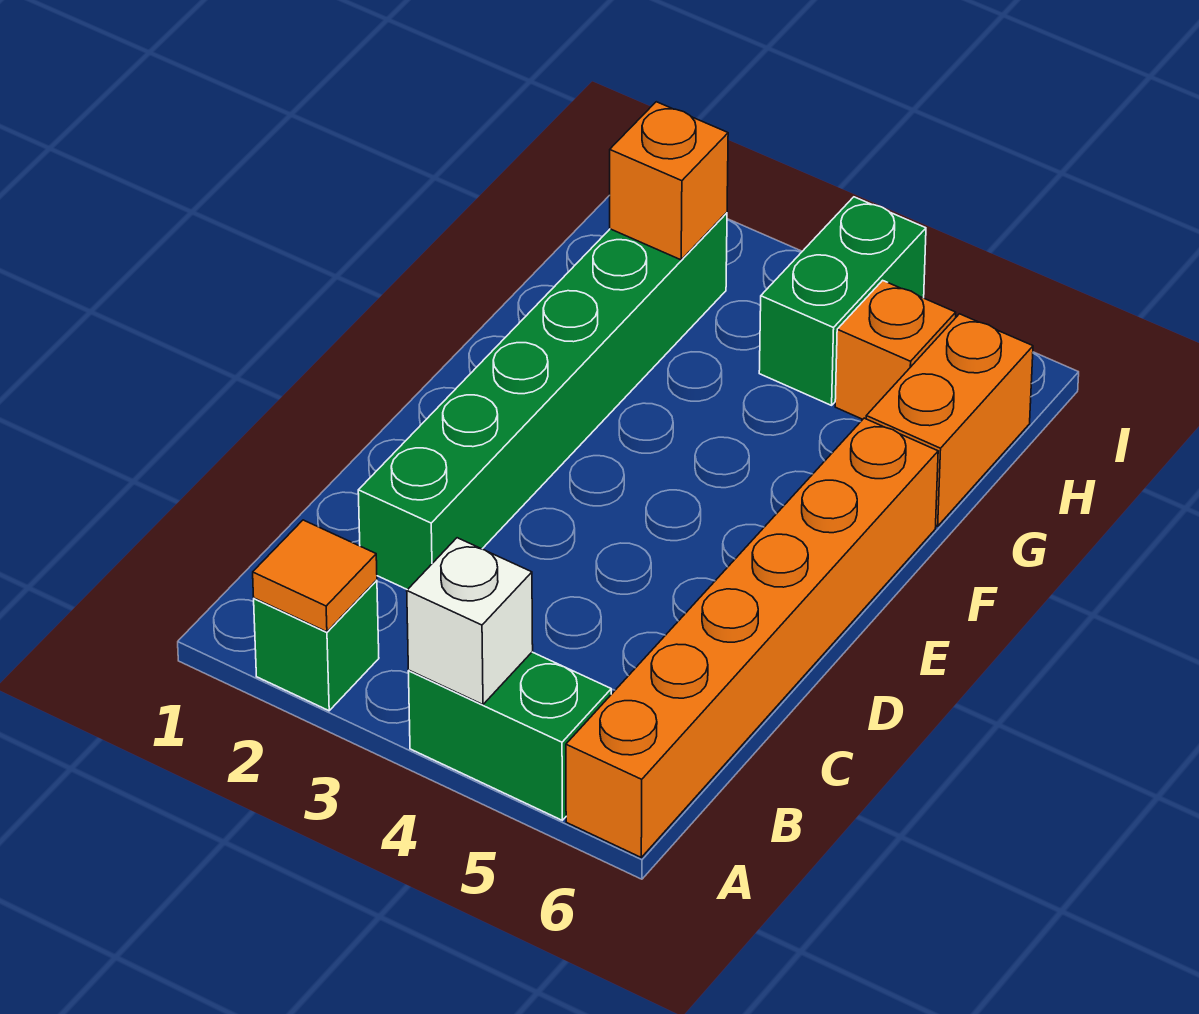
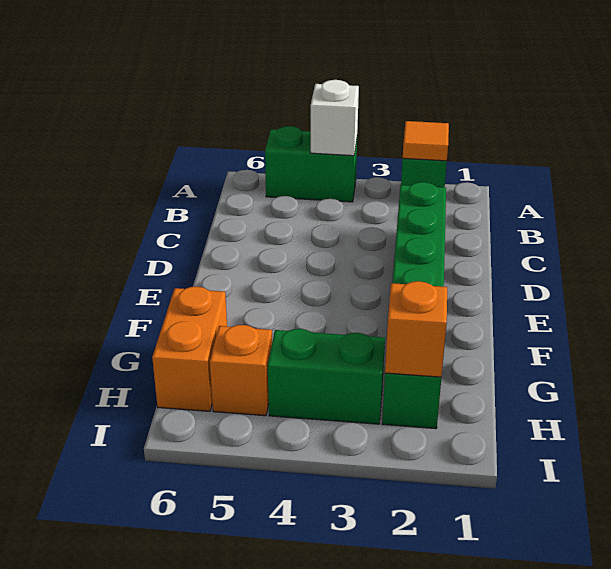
orange 1x6 brick [566,418,938,857] -> none
green 1x2 brick [759,197,926,405] -> green 1x2 brick turned to [268,329,385,424]

